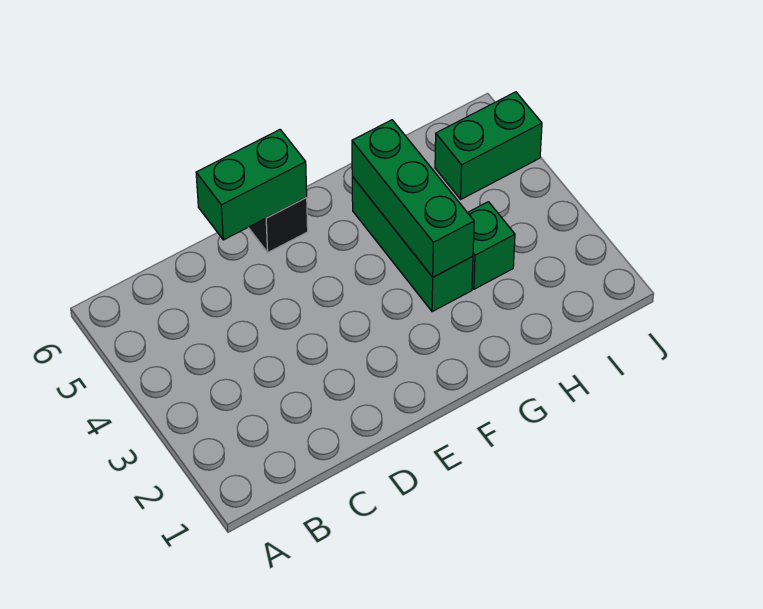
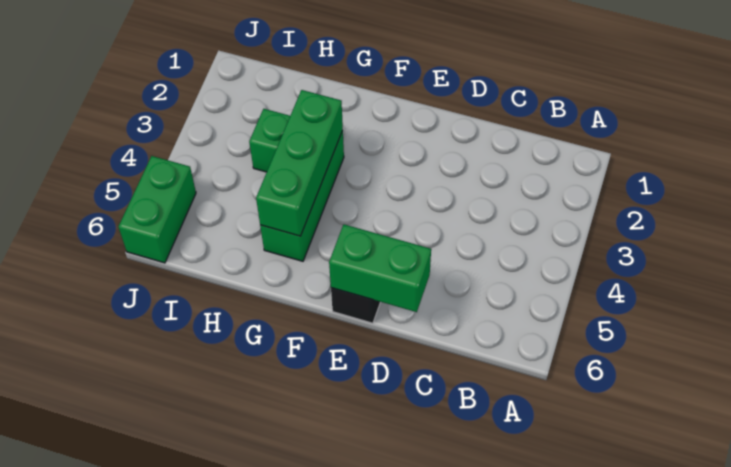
green 1x2 brick [435,92,542,199] -> green 1x2 brick turned to [119,156,196,263]

